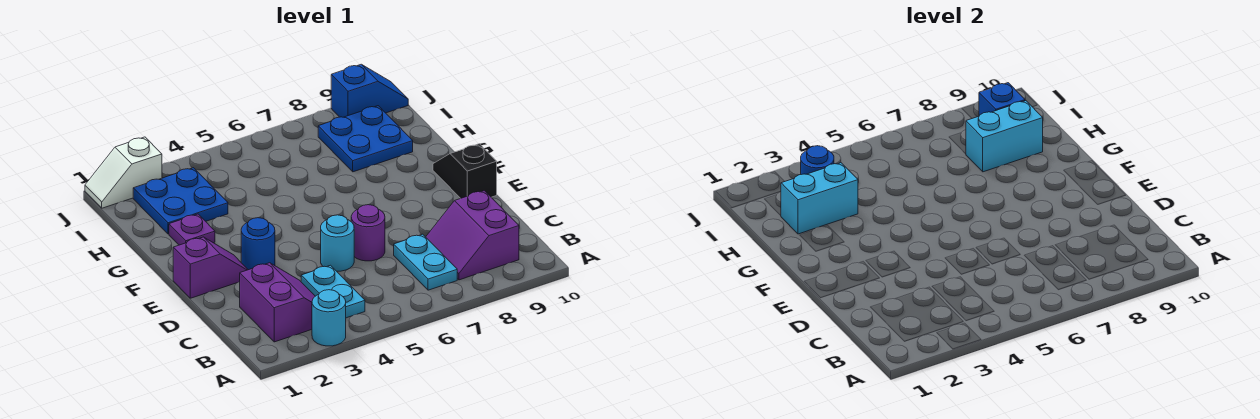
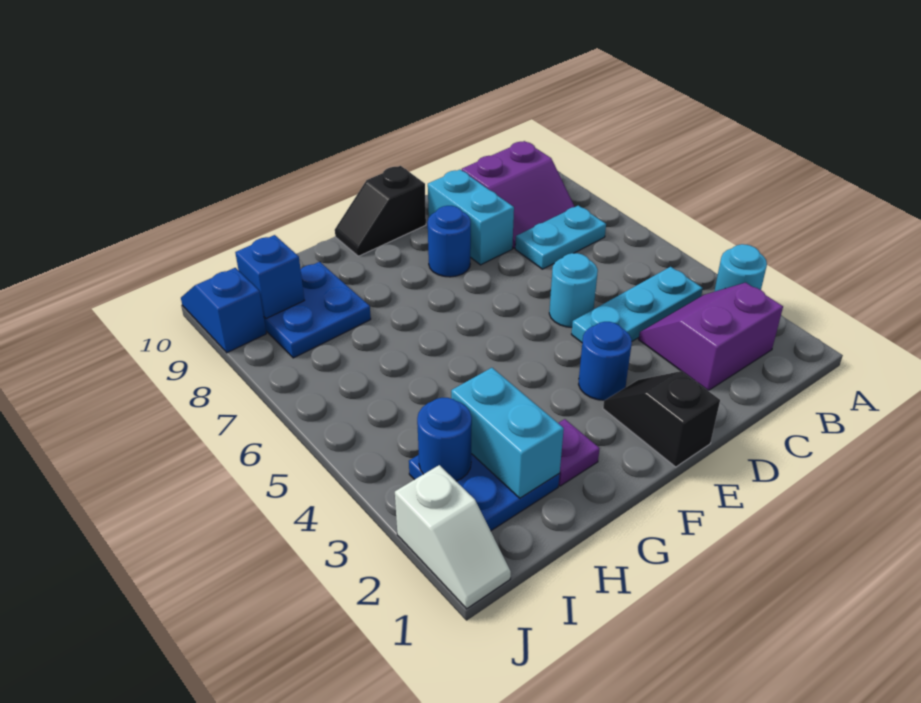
cyan 1x2 plate [301,265,365,318] -> cyan 1x3 plate [571,267,703,342]
purple 1x1 round brick [351,205,385,261] -> none
purple 1x2 slope [173,237,248,298] -> black 1x2 slope [603,371,720,467]
none -> blue 1x1 round brick [428,206,471,277]
cyan 1x2 brick [966,101,1043,172] -> cyan 1x2 brick moved to [428,170,514,265]

